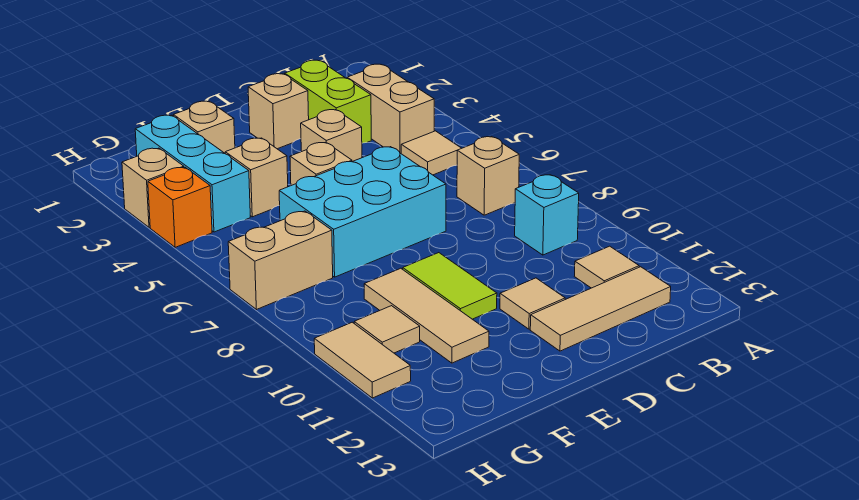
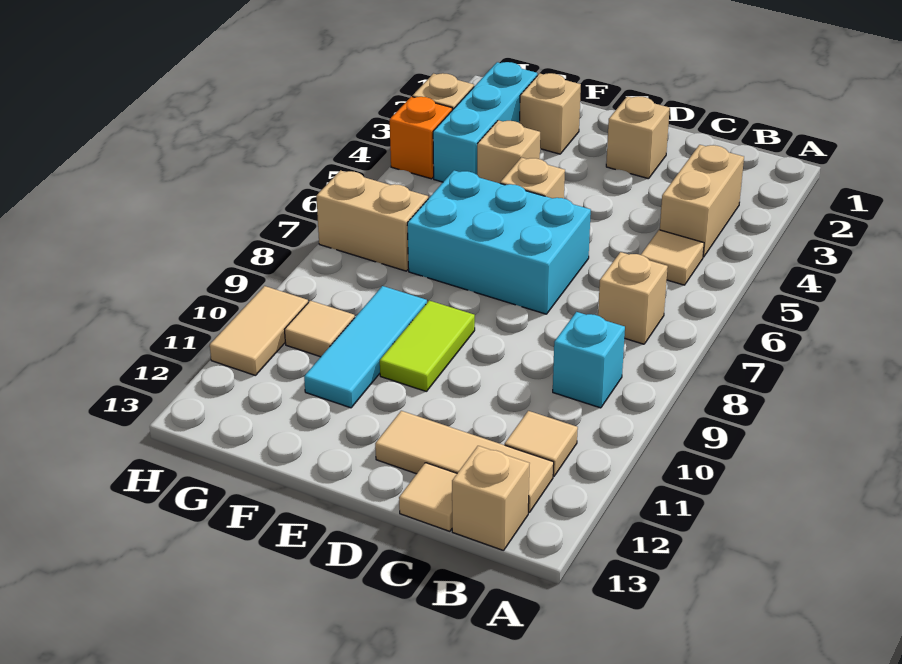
lime 1x2 brick [285,60,371,143] -> none
tan 1x1 brick [301,110,362,162] -> tan 1x1 brick moved to [452,446,530,551]
tan 1x1 tile [500,278,565,329] -> tan 1x1 tile moved to [399,463,457,531]
tan 1x3 tile [364,268,489,363] -> cyan 1x3 tile [304,286,427,408]

